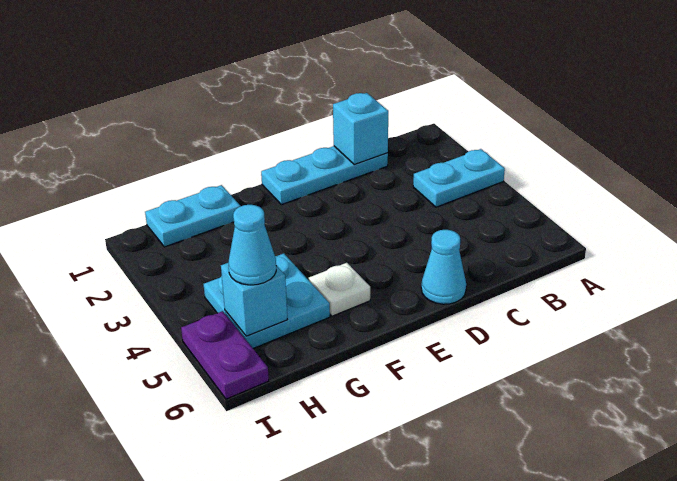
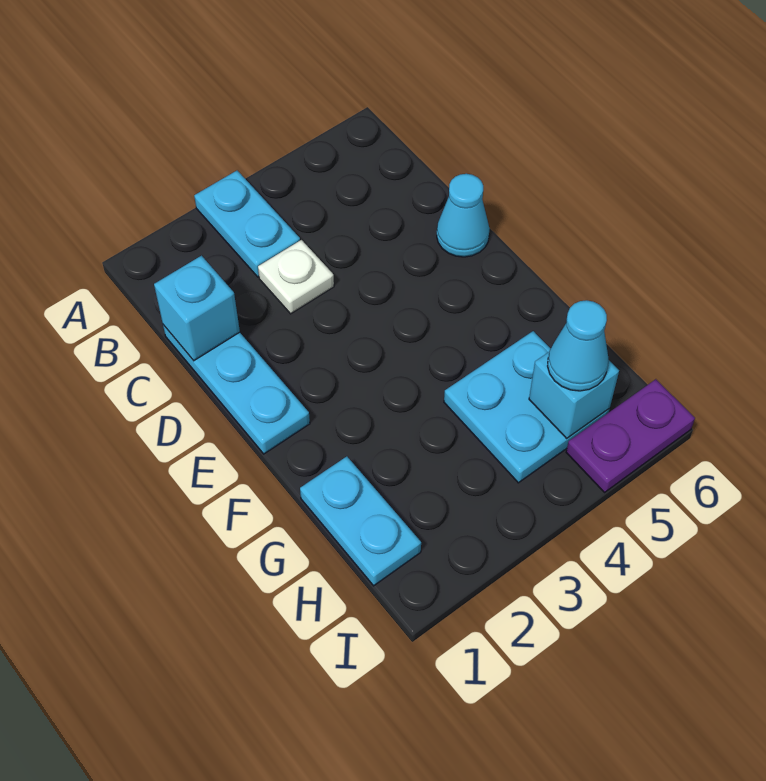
white 1x1 plate [309,263,370,316] -> white 1x1 plate moved to [258,240,334,314]

